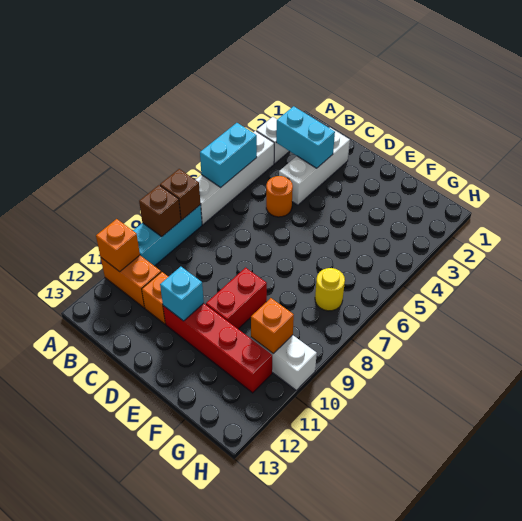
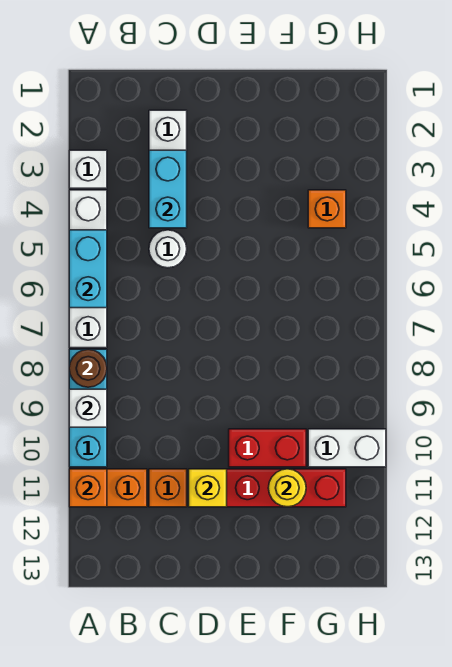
brown 1x1 brick [160,169,201,220] -> brown 1x1 round brick [69,349,107,387]
brown 1x1 brick [139,185,181,236] -> white 1x1 brick [69,389,107,427]
cyan 1x2 brick [276,106,335,168] -> cyan 1x2 brick turned to [149,150,187,228]
orange 1x1 round brick [266,176,293,217] -> white 1x1 round brick [149,230,187,268]
cyan 1x1 brick [160,267,204,321] -> yellow 1x1 brick [189,469,227,507]
red 1x2 brick [206,268,267,329] -> red 1x2 brick turned to [229,429,306,467]
yellow 1x1 round brick [315,268,345,311] -> yellow 1x1 round brick moved to [268,469,306,507]
orange 1x1 brick [251,298,294,354] -> orange 1x1 brick moved to [308,190,346,228]

